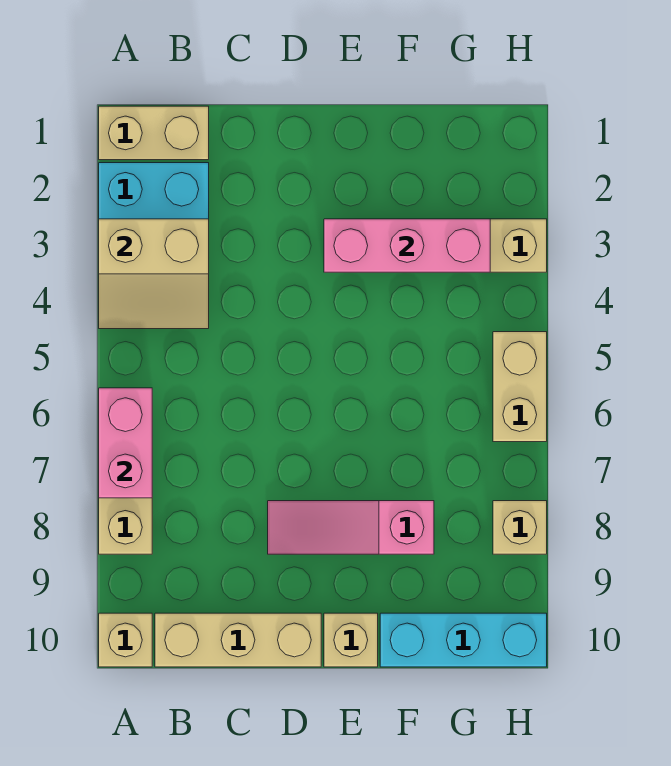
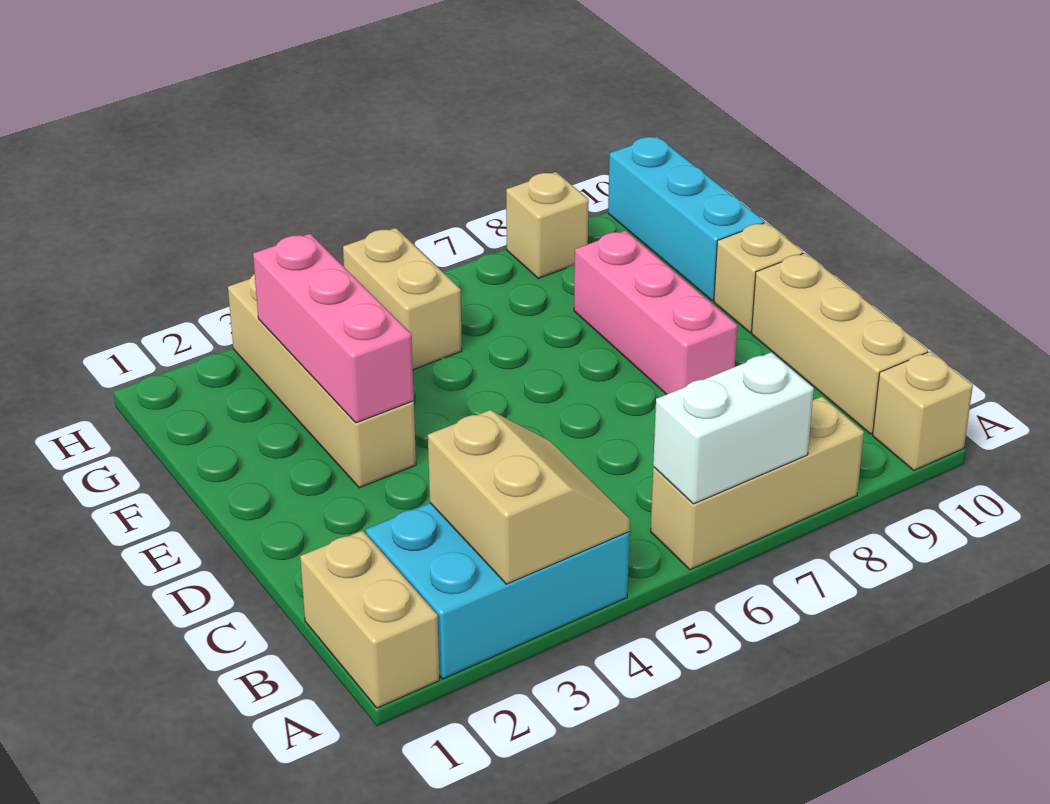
pink 1x2 brick [99,388,152,498] -> white 1x2 brick [653,352,814,504]
pink 1x3 slope [268,501,434,554] -> pink 1x3 brick [574,231,737,395]
tan 1x2 brick [493,332,547,442] -> tan 1x2 brick turned to [343,228,462,370]

